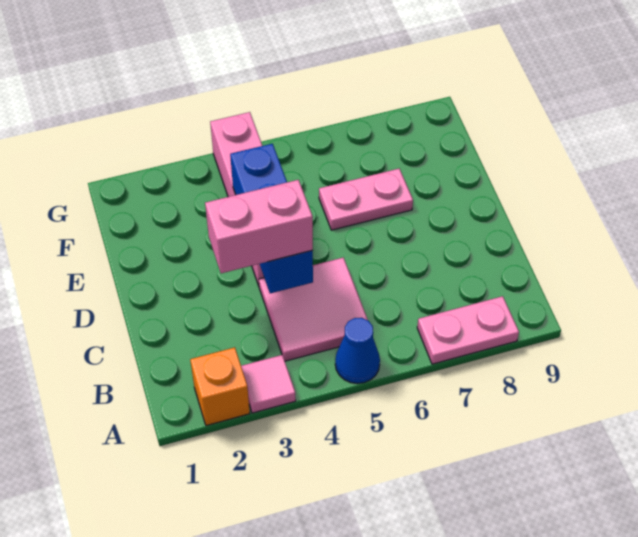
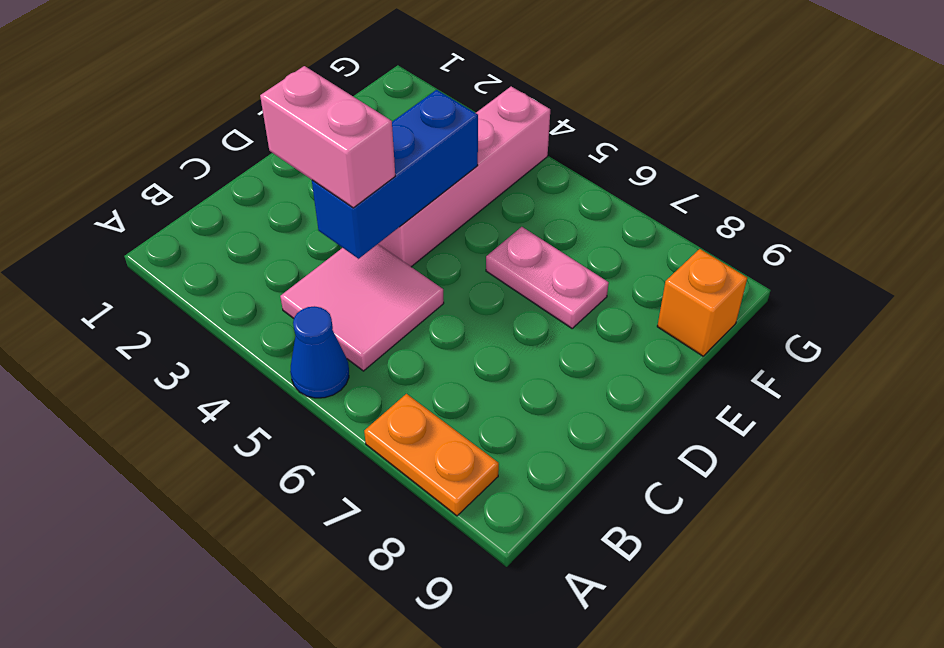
orange 1x1 brick [190,347,250,426] -> orange 1x1 brick moved to [657,249,747,356]
pink 1x1 tile [241,355,296,413] -> none
pink 1x2 plate [417,296,519,364] -> orange 1x2 plate [364,394,499,516]

